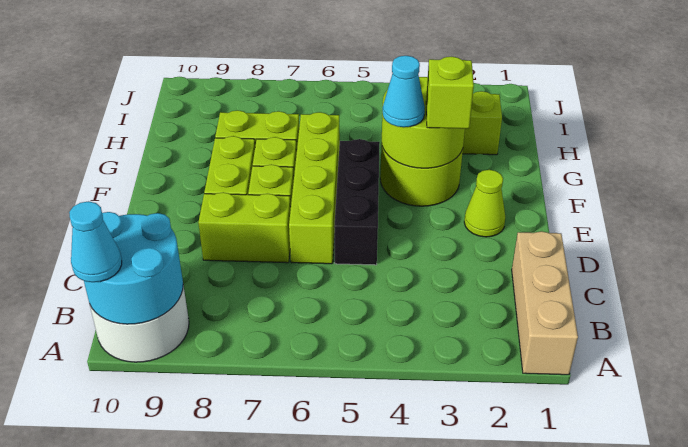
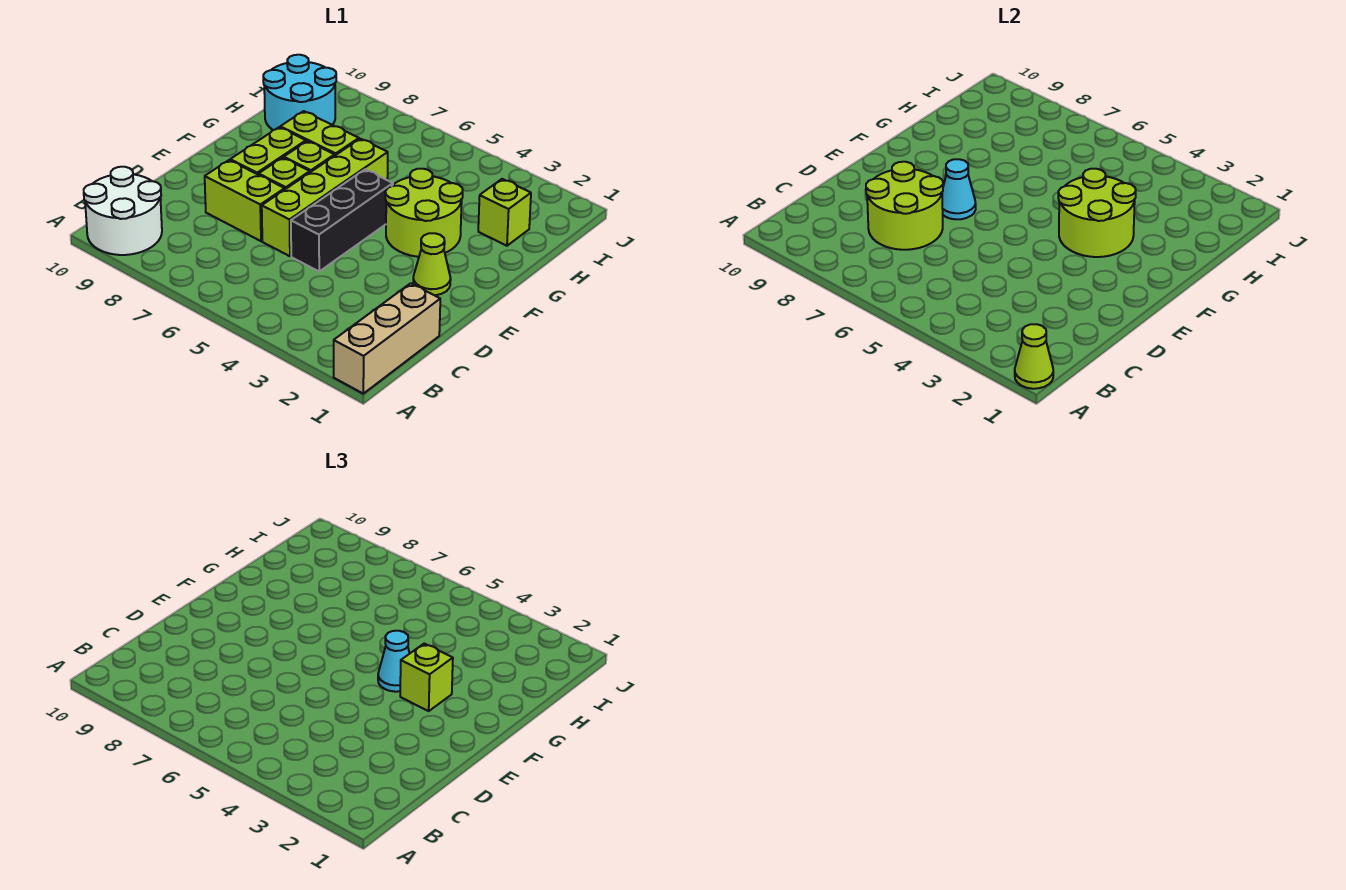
none -> lime 1x1 cone [1015,324,1053,389]
cyan 2x2 round brick [84,212,183,324] -> cyan 2x2 round brick moved to [263,55,336,130]
cyan 1x1 cone [69,201,122,282] -> cyan 1x1 cone moved to [942,159,976,219]
none -> lime 2x2 round brick [866,162,943,250]

